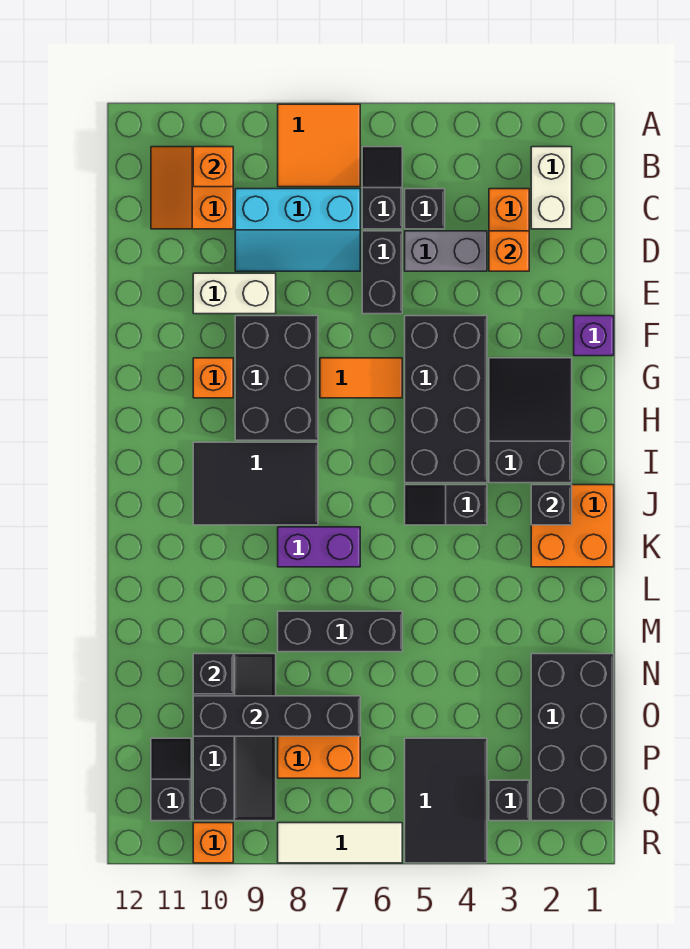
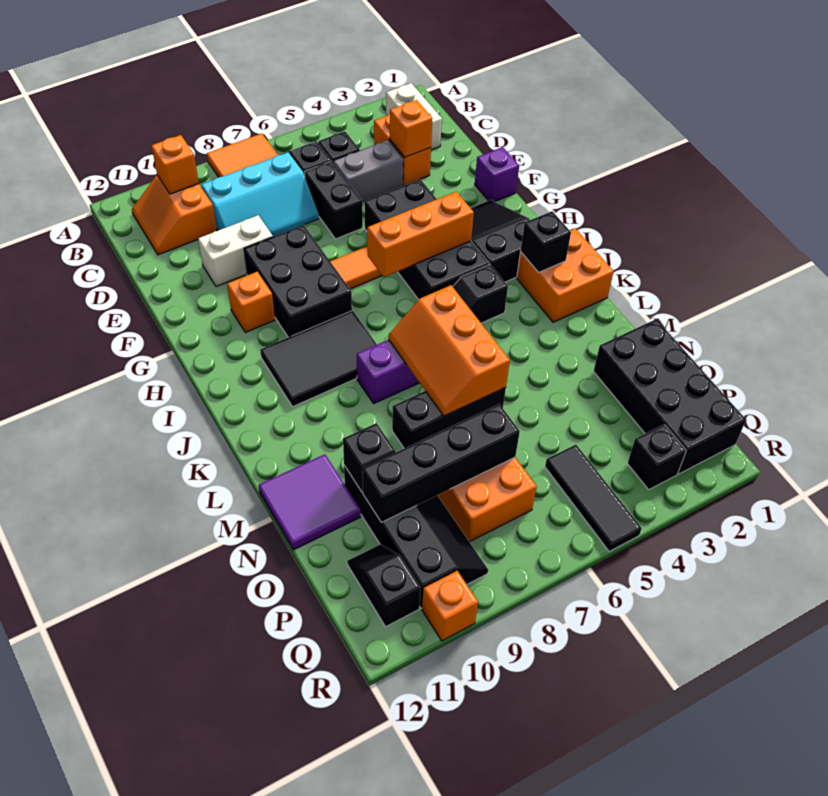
none -> orange 1x3 brick [367,192,474,277]
none -> orange 2x3 slope [388,285,510,416]
none -> purple 2x2 tile [259,454,361,550]
black 2x3 tile [405,738,487,863] -> black 1x3 tile [545,445,642,551]
white 1x3 tile [278,823,402,863] -> none

